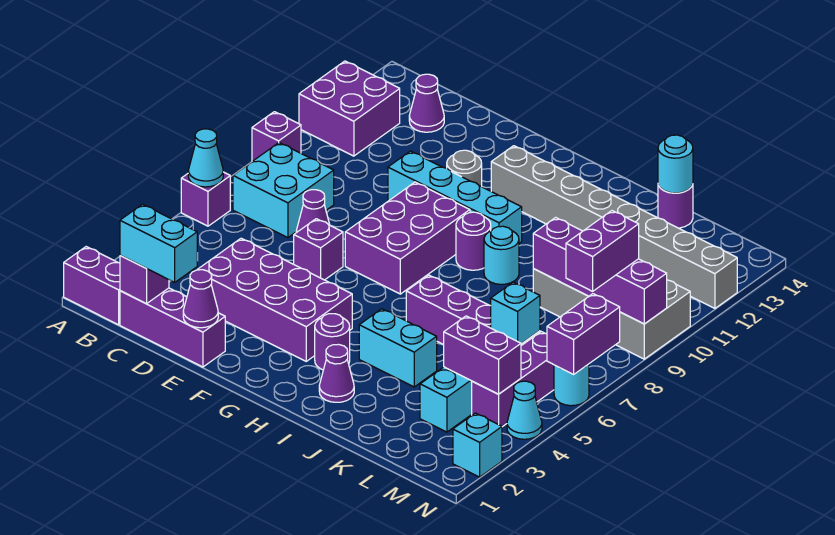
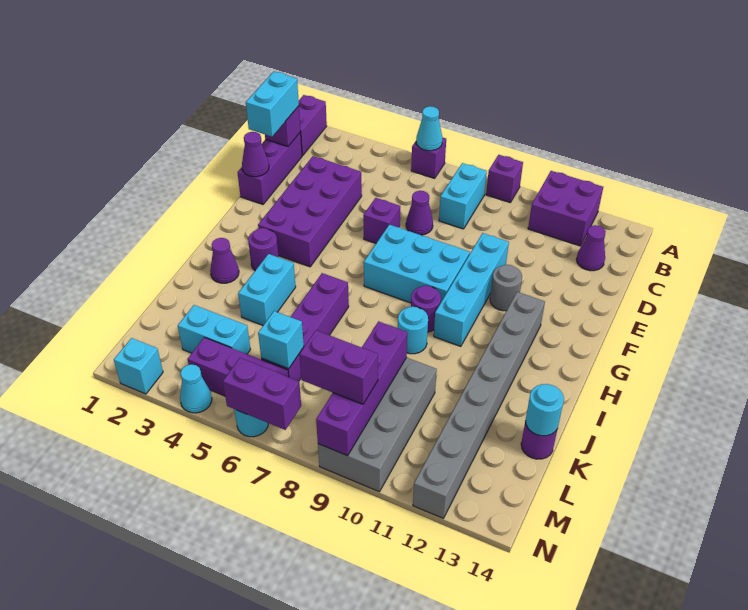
cyan 2x2 brick [233,143,334,238] -> cyan 1x2 brick [439,163,487,229]
purple 2x3 brick [345,182,470,294] -> cyan 2x3 brick [364,225,470,303]
purple 1x2 brick [444,316,521,394] -> none

